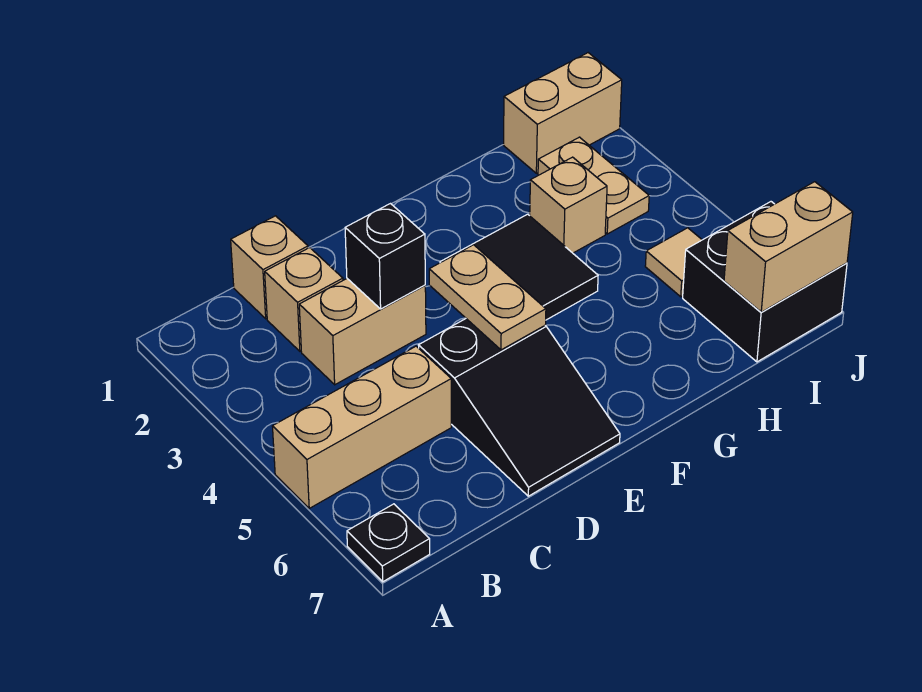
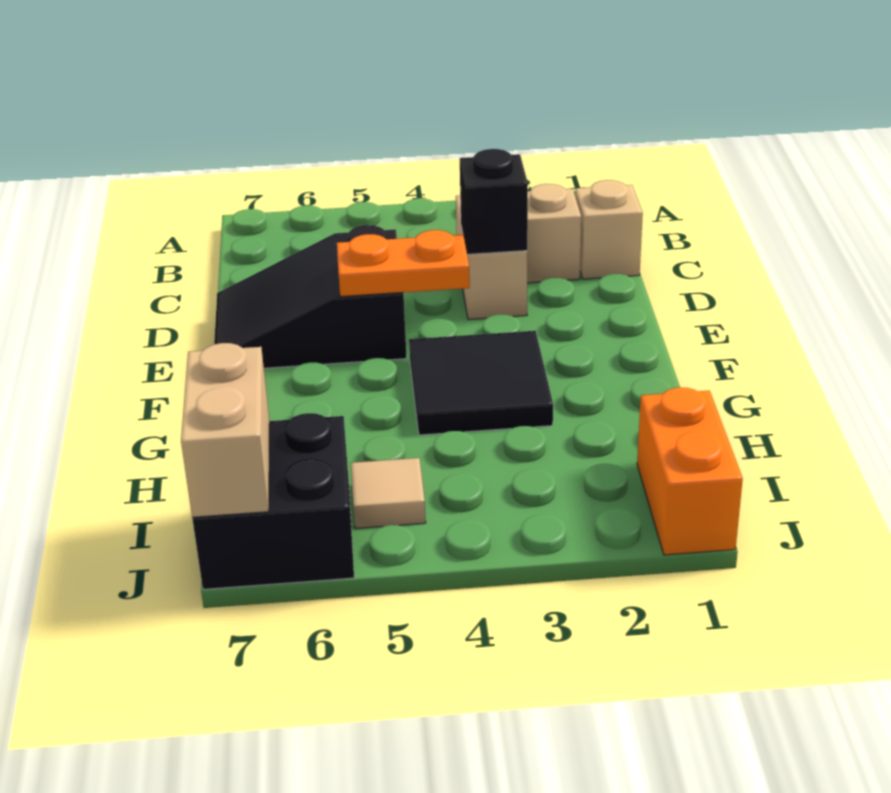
tan 1x3 brick [272,346,451,508] -> none
black 1x1 plate [347,504,430,582] -> none
tan 1x2 plate [429,245,546,350] -> orange 1x2 plate [337,230,470,297]
tan 1x1 brick [530,157,607,253] -> none
tan 1x2 brick [503,53,622,173] -> orange 1x2 brick [637,387,743,555]
tan 1x2 plate [538,137,649,234] -> none

